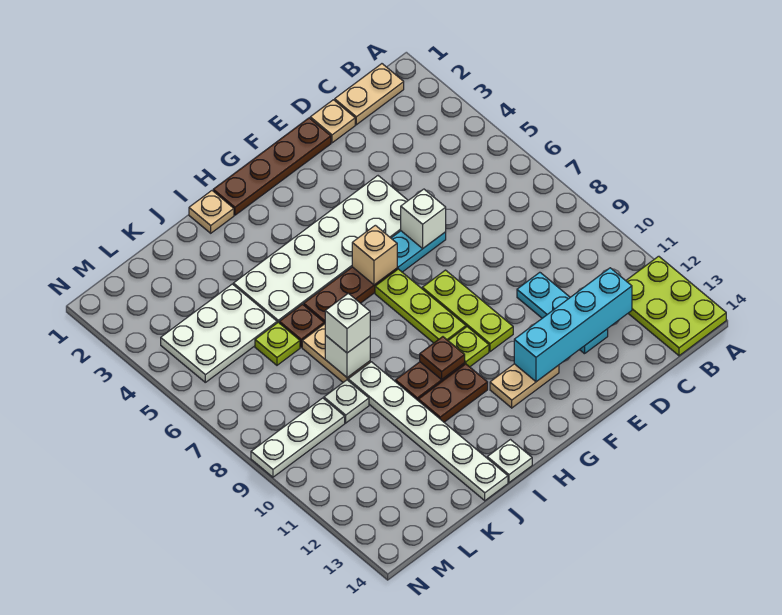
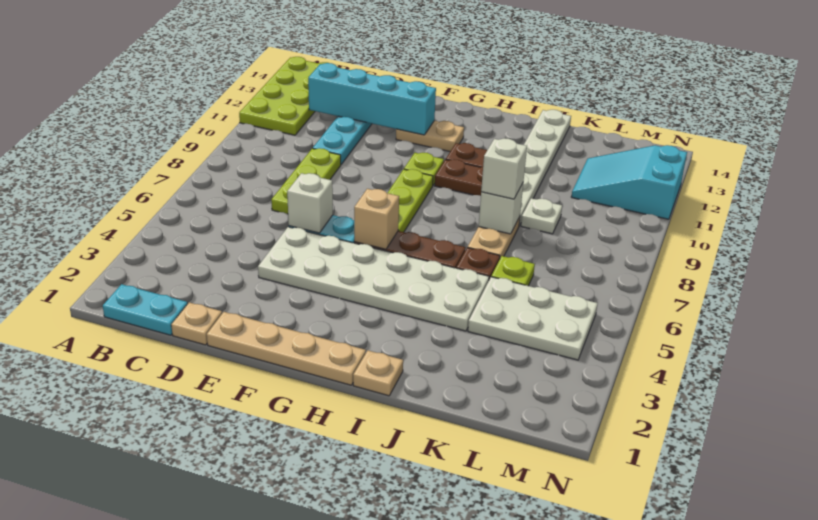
lime 2x3 plate [626,256,726,356] -> lime 2x4 plate [239,57,328,135]
tan 1x2 plate [335,64,404,125] -> cyan 1x2 plate [103,284,188,335]
brown 1x4 plate [213,118,331,215] -> tan 1x4 plate [207,312,366,385]
lime 1x3 plate [422,270,513,352] -> lime 1x3 plate moved to [271,148,341,214]
brown 1x1 plate [420,337,465,379] -> none
white 1x1 plate [487,440,532,483] -> none
white 1x3 plate [251,398,345,477] -> none
none -> cyan 2x3 slope [571,145,687,219]

